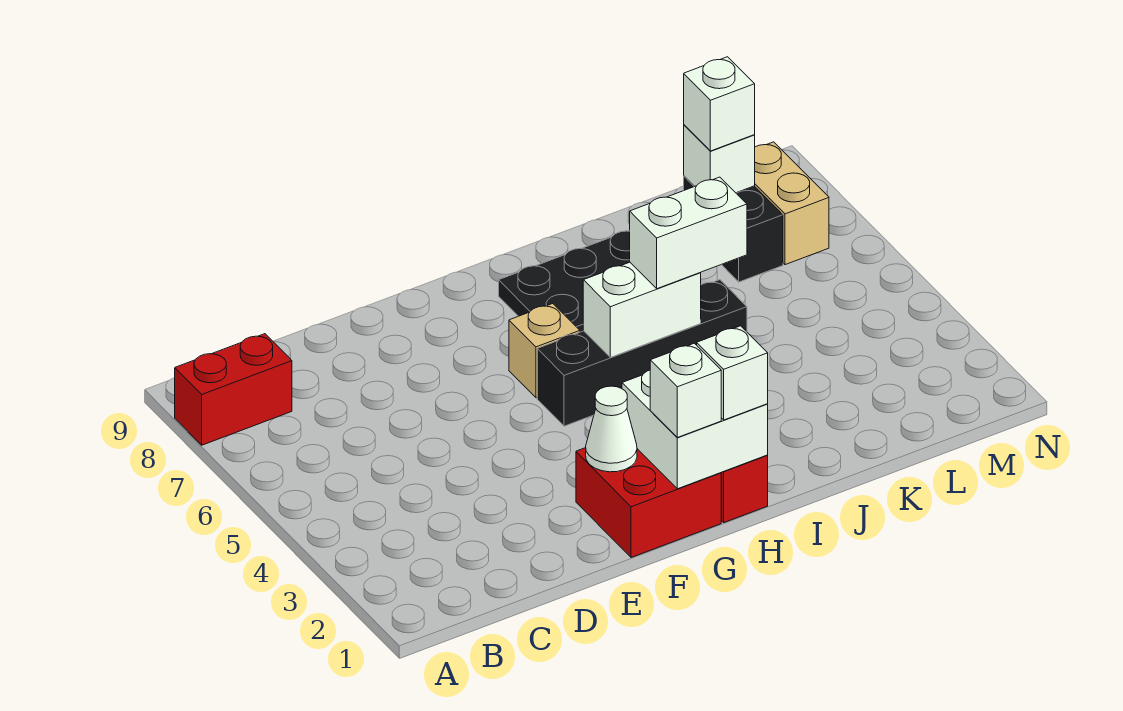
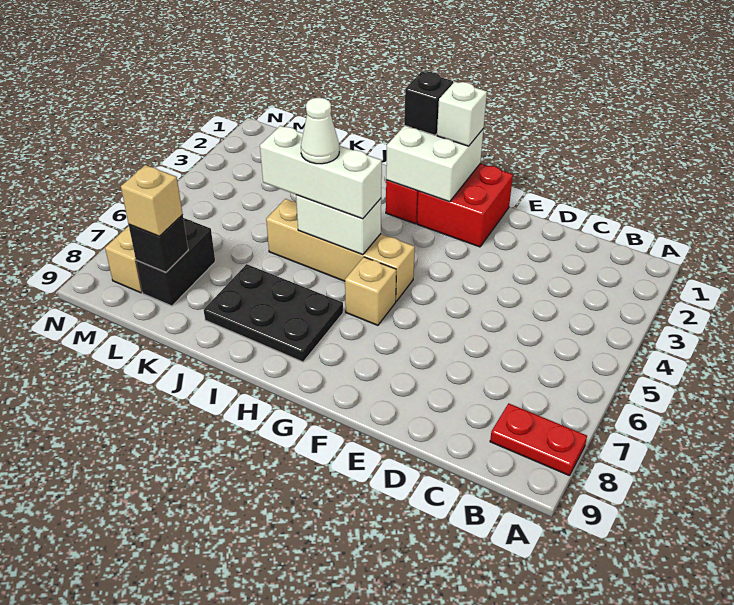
red 1x2 brick [175,334,292,445] -> red 1x2 plate [490,403,587,476]
white 1x1 cone [586,386,637,472] -> white 1x1 cone moved to [301,98,339,164]
black 1x4 brick [537,280,747,426] -> tan 1x4 brick [266,199,415,301]
white 1x1 brick [697,326,768,420] -> black 1x1 brick [404,72,453,135]
white 1x2 brick [630,177,747,289] -> white 1x3 brick [260,126,382,219]
white 1x1 brick [684,125,755,193] -> black 1x1 brick [129,215,188,272]
white 1x1 brick [684,57,755,151] -> tan 1x1 brick [121,165,183,236]

